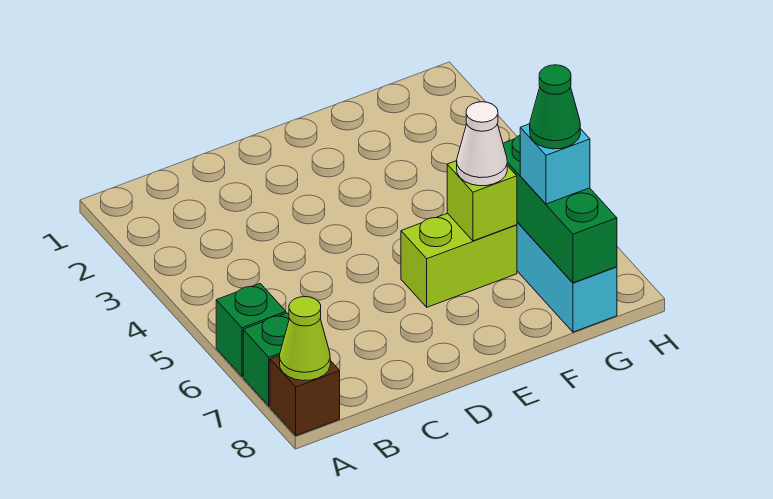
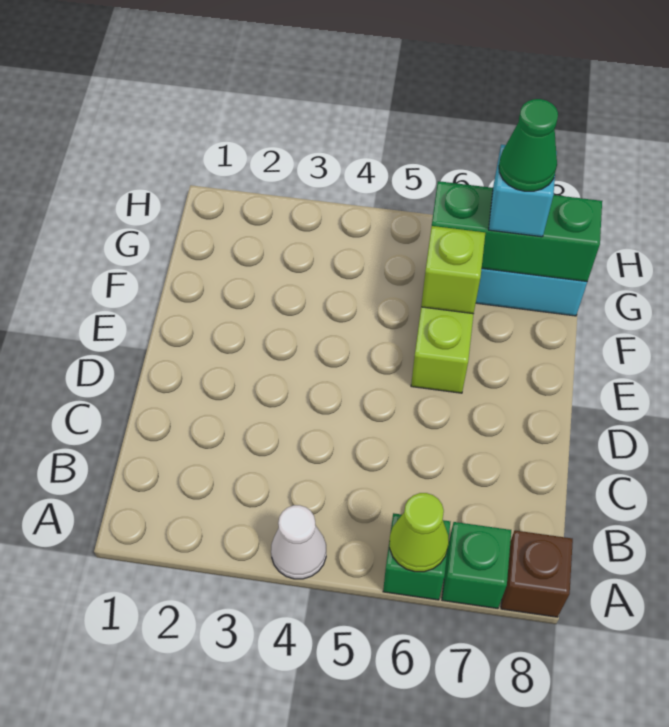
lime 1x1 cone [280,297,330,381] -> lime 1x1 cone moved to [389,493,449,572]
white 1x1 cone [457,102,507,186] -> white 1x1 cone moved to [271,505,326,579]

